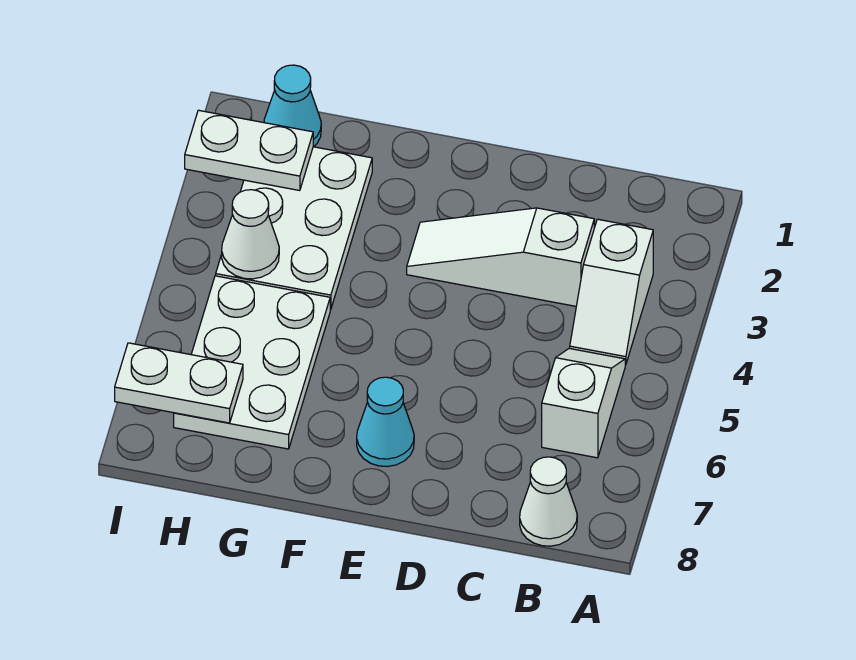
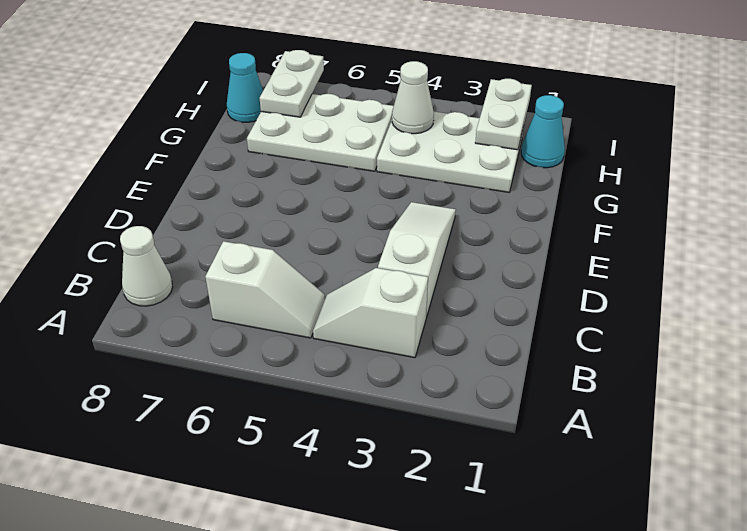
cyan 1x1 cone [357,377,414,467] -> cyan 1x1 cone moved to [227,53,263,122]

